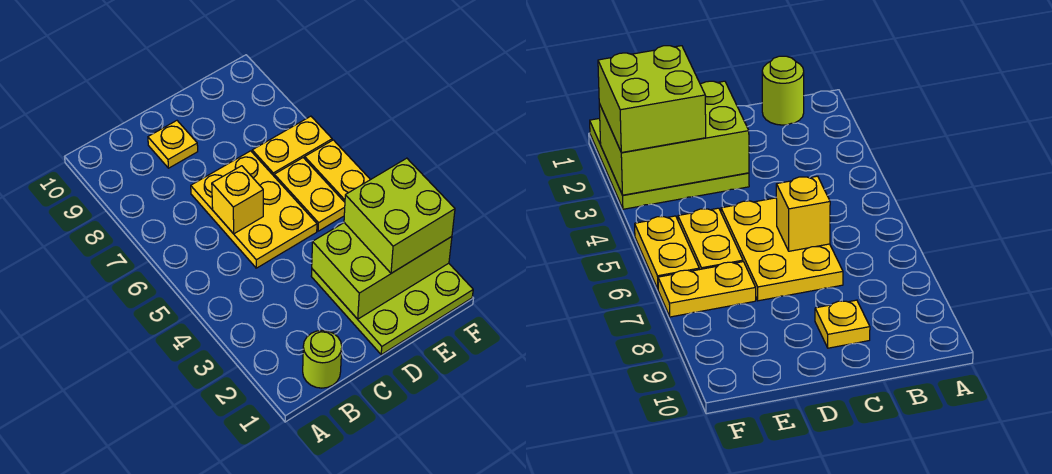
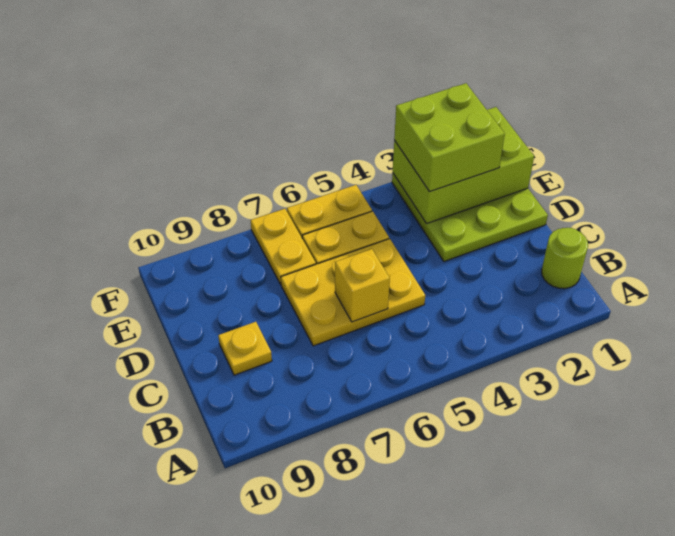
lime 2x3 brick [312,223,452,319] -> lime 2x3 brick turned to [393,107,534,224]

